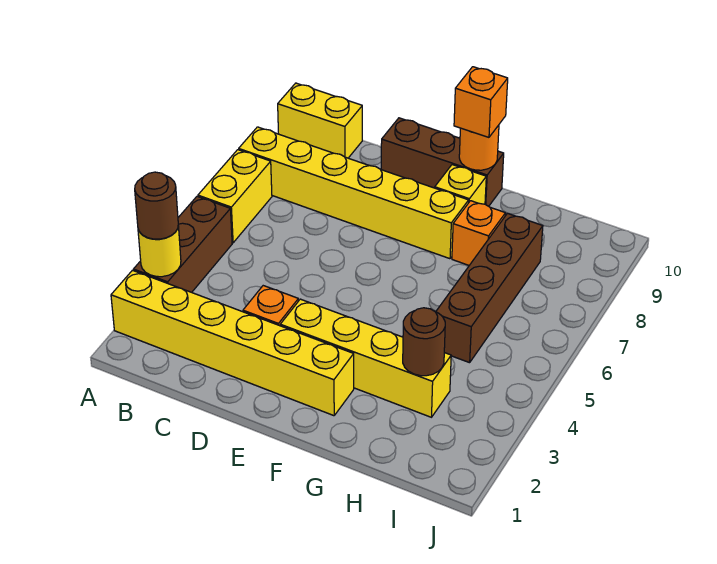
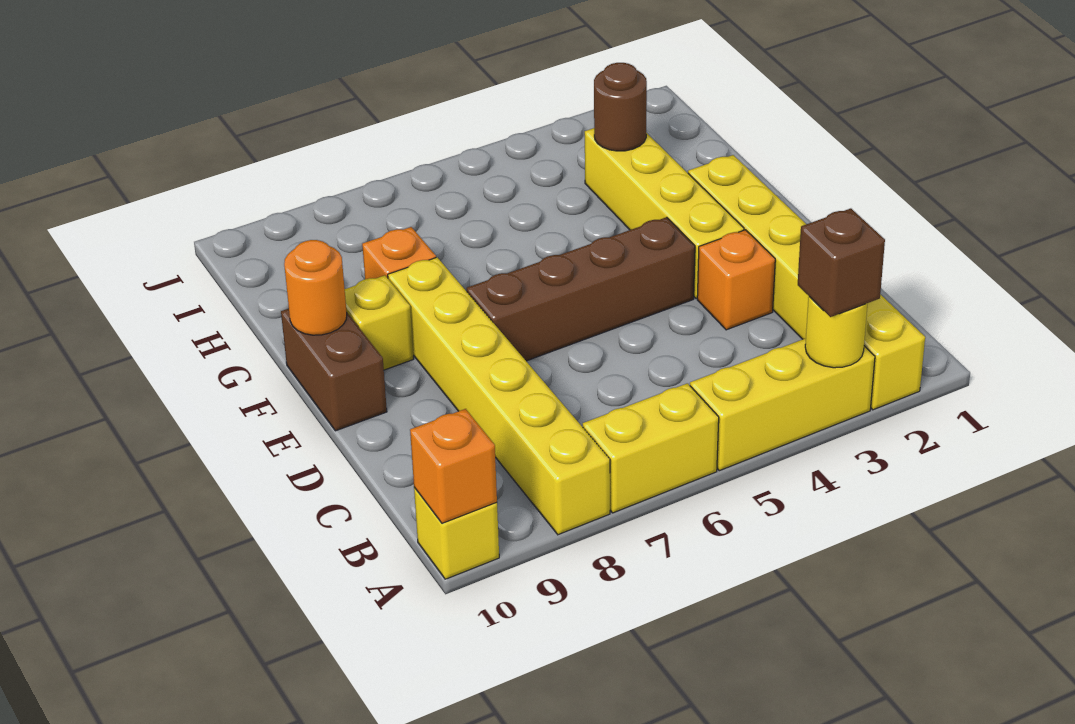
brown 1x3 brick [133,196,232,292] -> yellow 1x3 brick [690,338,875,471]
brown 1x1 round brick [135,172,178,239] -> brown 1x1 brick [798,208,885,317]
yellow 1x2 brick [278,83,362,158] -> yellow 1x1 brick [414,487,499,579]
brown 1x3 brick [381,118,504,206] -> brown 1x2 brick [281,309,387,431]
orange 1x1 brick [454,67,508,137] -> orange 1x1 brick moved to [410,409,497,523]
brown 1x4 brick [436,213,543,363] -> brown 1x4 brick moved to [467,217,695,361]

